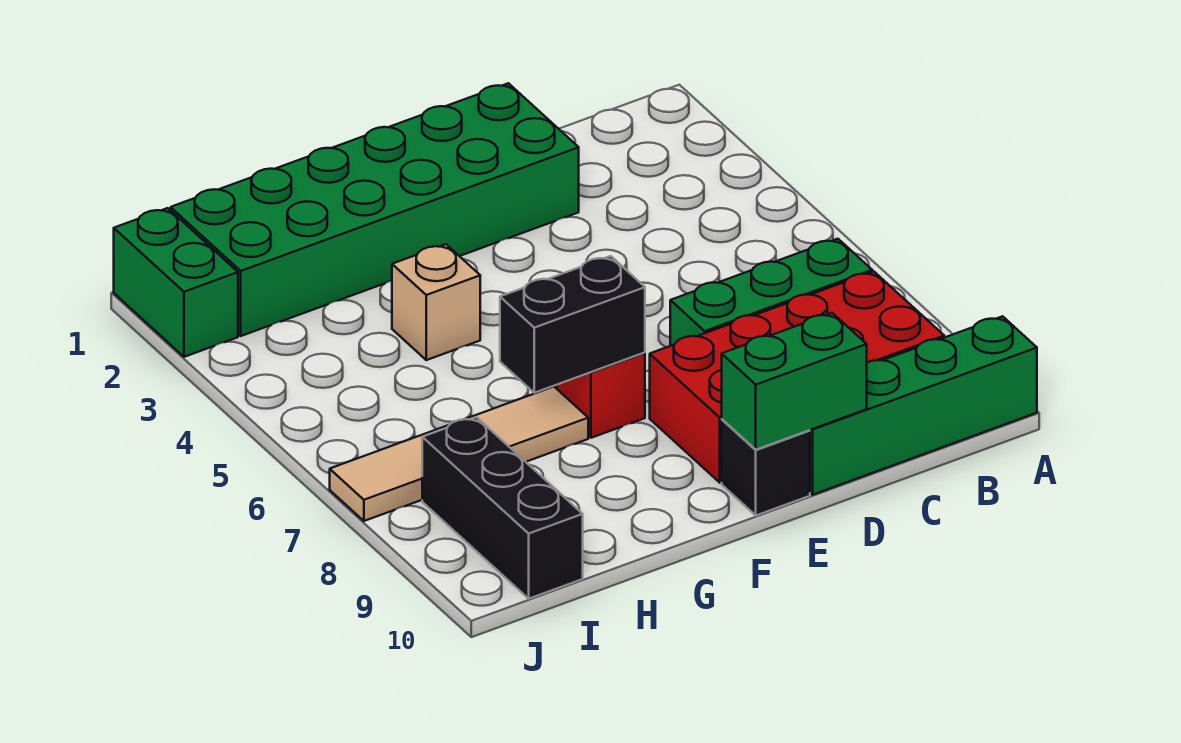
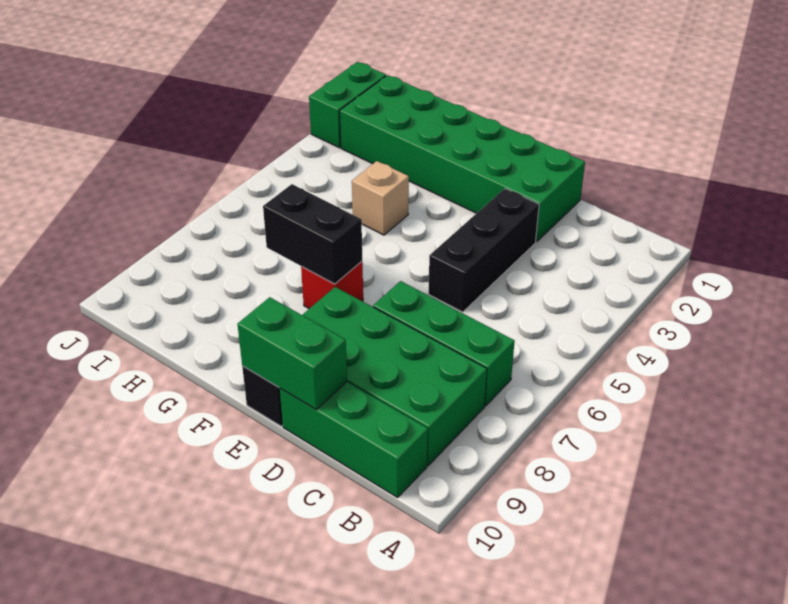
green 1x4 brick [810,316,1037,495] -> green 1x3 brick [280,382,428,497]
red 2x4 brick [650,272,944,483] -> green 2x4 brick [303,287,487,466]
tan 1x4 tile [330,387,588,521] -> none
black 1x3 brick [422,417,583,599] -> black 1x3 brick moved to [428,189,539,312]

